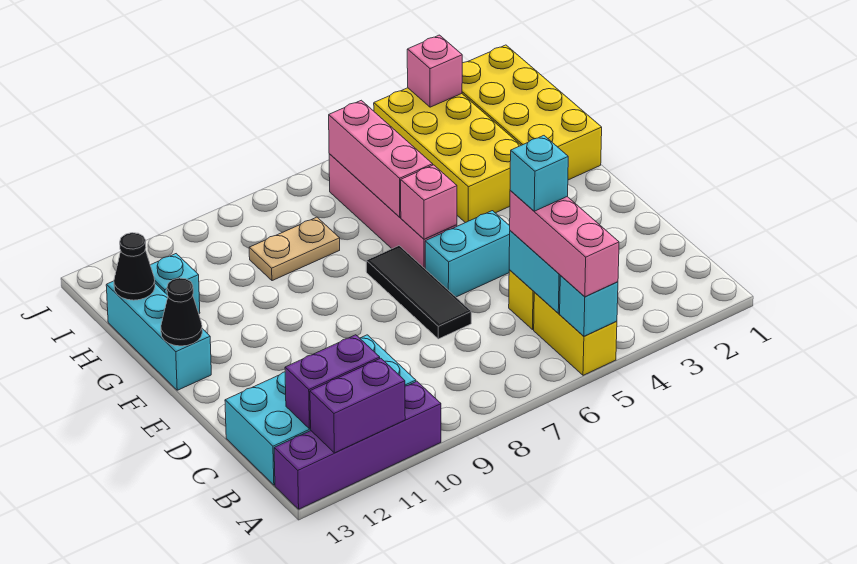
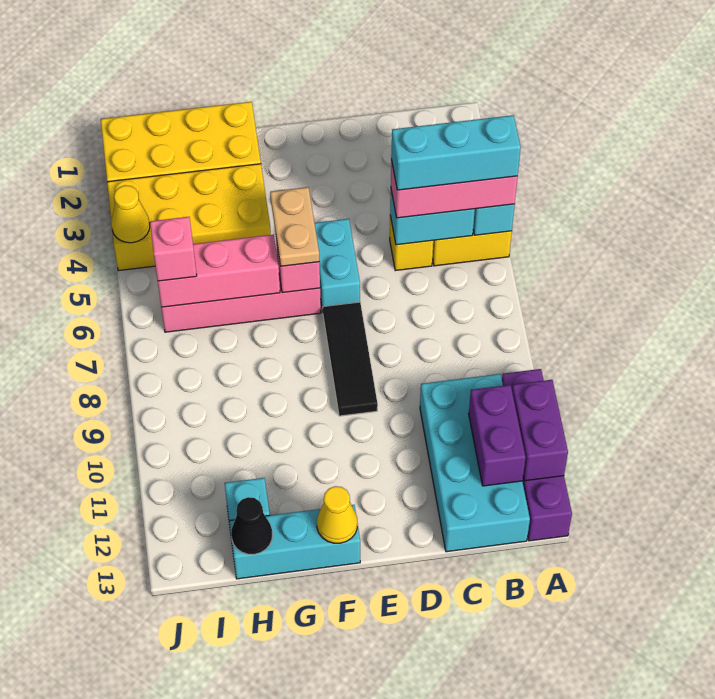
cyan 1x1 brick [510,136,568,211] -> cyan 1x3 brick [391,115,521,190]
black 1x3 tile [366,246,471,339] -> black 1x3 tile turned to [323,302,378,416]
black 1x1 cone [161,278,202,346] -> yellow 1x1 cone [317,486,357,543]
tan 1x2 plate [249,217,340,281] -> tan 1x2 plate moved to [270,187,319,266]
pink 1x1 brick [407,35,462,107] -> pink 1x1 brick moved to [150,217,197,281]
none -> yellow 1x1 cone [111,185,150,243]

